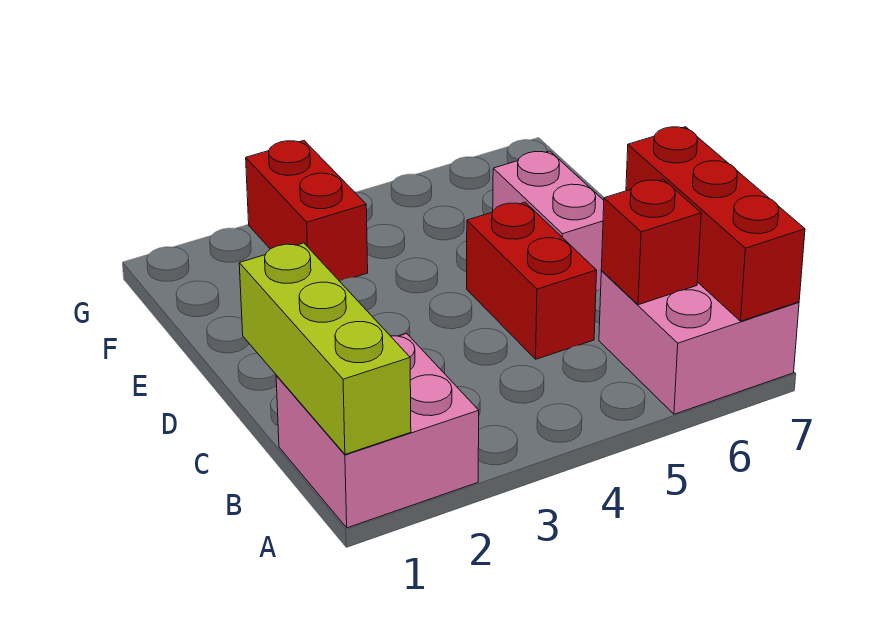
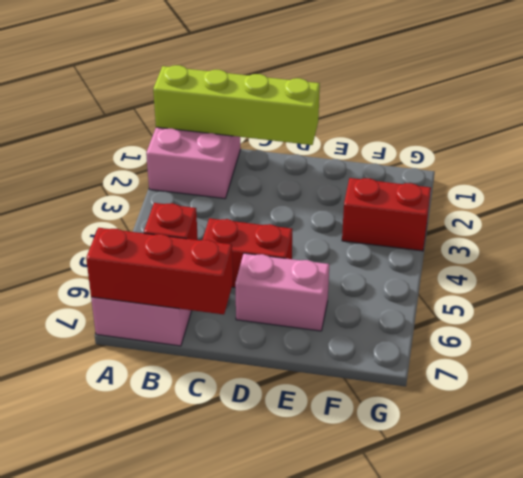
lime 1x3 brick [239,243,411,454] -> lime 1x4 brick [153,65,320,145]

